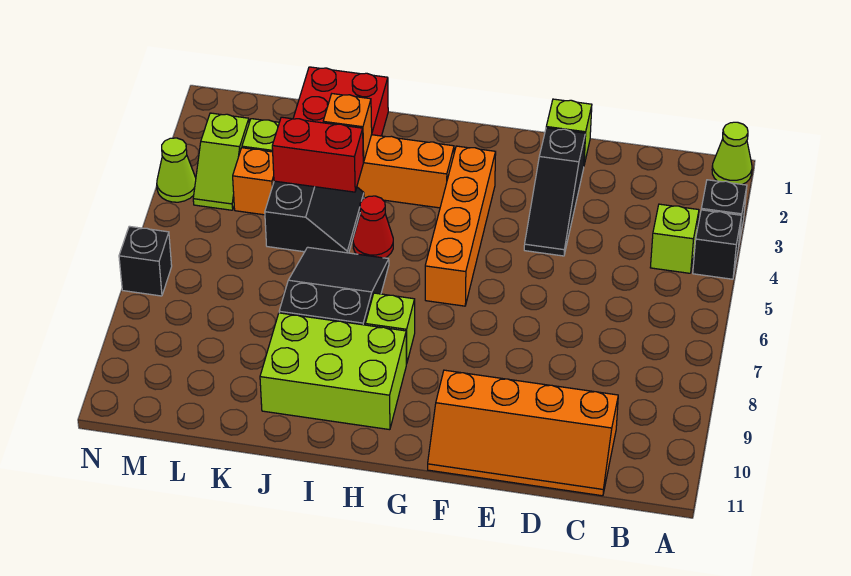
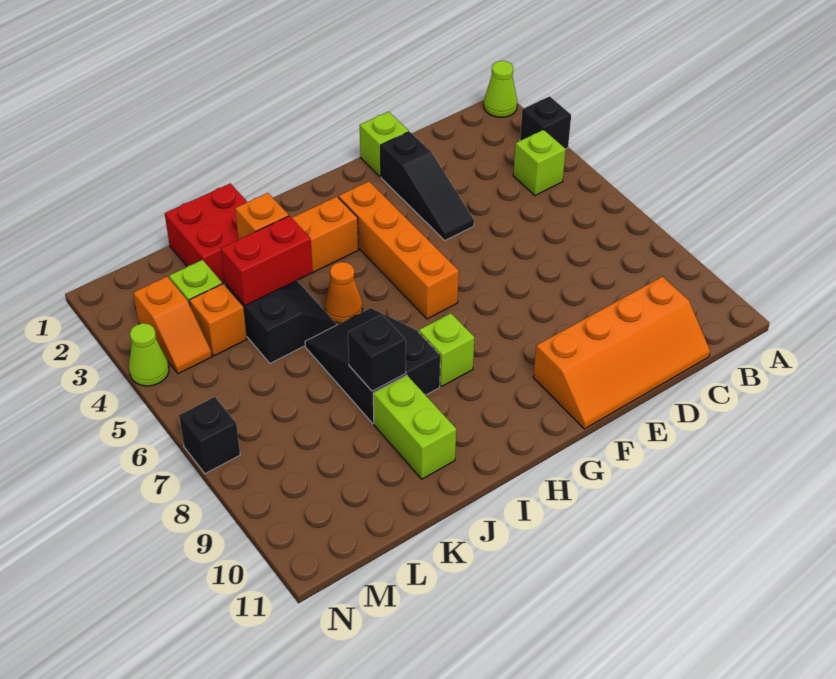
black 1x1 brick [693,210,742,279] -> black 1x1 brick moved to [348,315,406,391]
lime 2x3 brick [260,313,406,430] -> lime 1x2 brick [373,375,456,479]
red 1x1 cone [353,196,393,258] -> orange 1x1 cone [324,262,362,323]
lime 1x2 slope [193,113,249,210] -> orange 1x2 slope [133,277,212,374]

